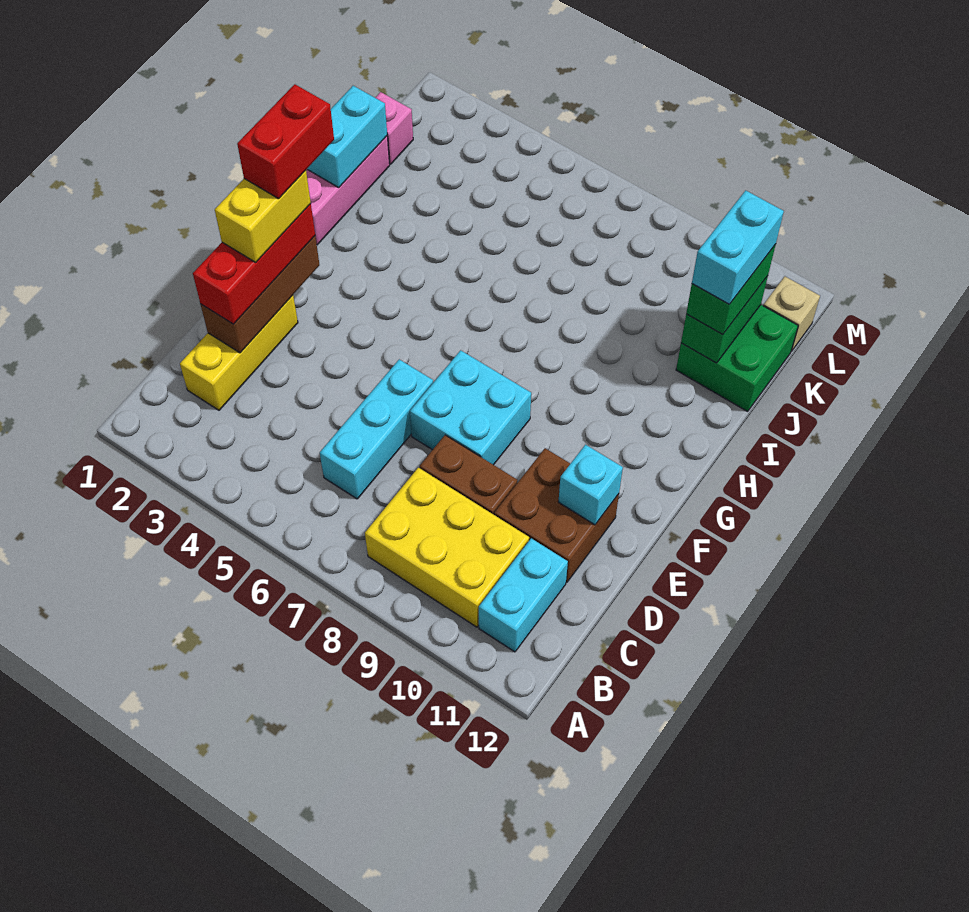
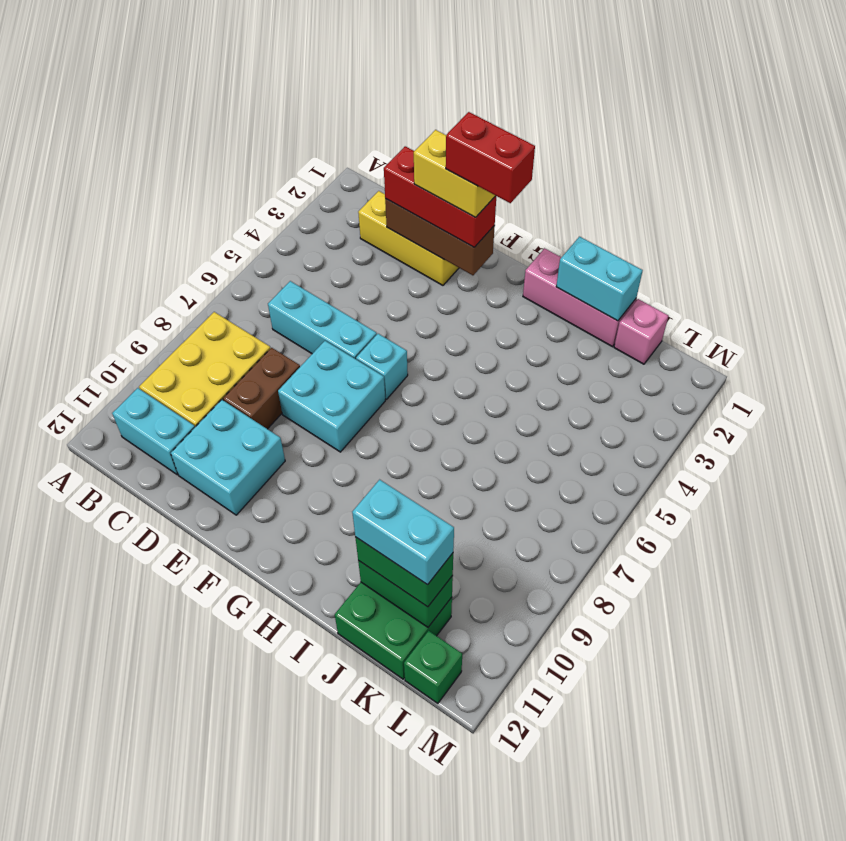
brown 2x2 brick [494,448,619,583] -> cyan 2x2 brick [171,400,285,515]
cyan 1x1 brick [558,445,623,525] -> cyan 1x1 brick moved to [356,334,408,399]
tan 1x1 brick [763,277,820,351] -> green 1x1 brick [404,631,462,703]

